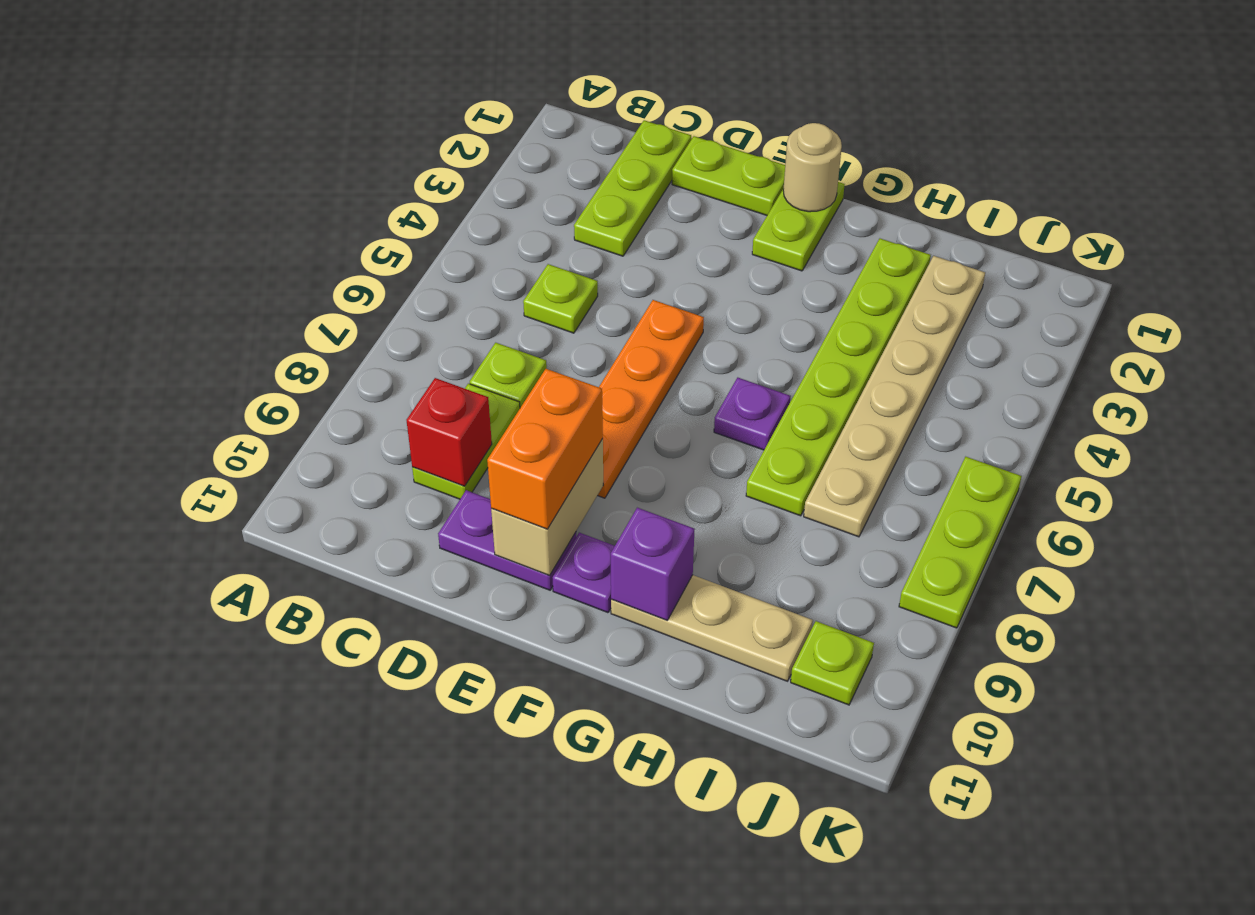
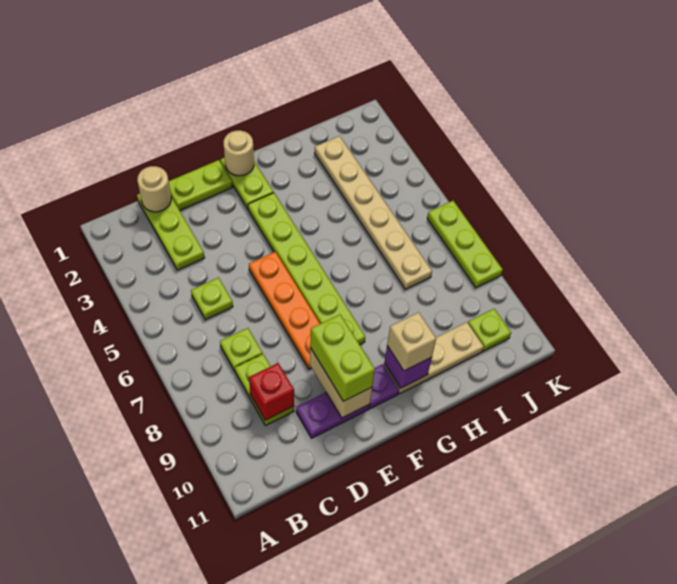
none -> tan 1x1 round brick [137,166,171,212]
orange 1x2 brick [487,369,603,529] -> lime 1x2 brick [310,315,375,401]
purple 1x1 plate [714,378,790,450] -> none
none -> tan 1x1 brick [387,312,436,371]
lime 1x6 plate [746,239,931,516] -> lime 1x6 plate moved to [248,193,365,345]

